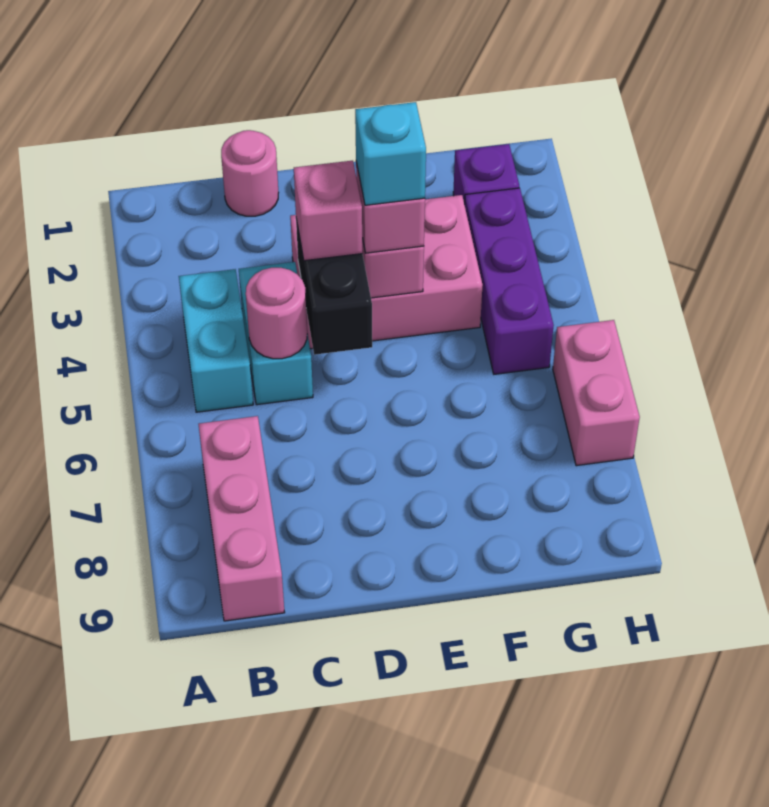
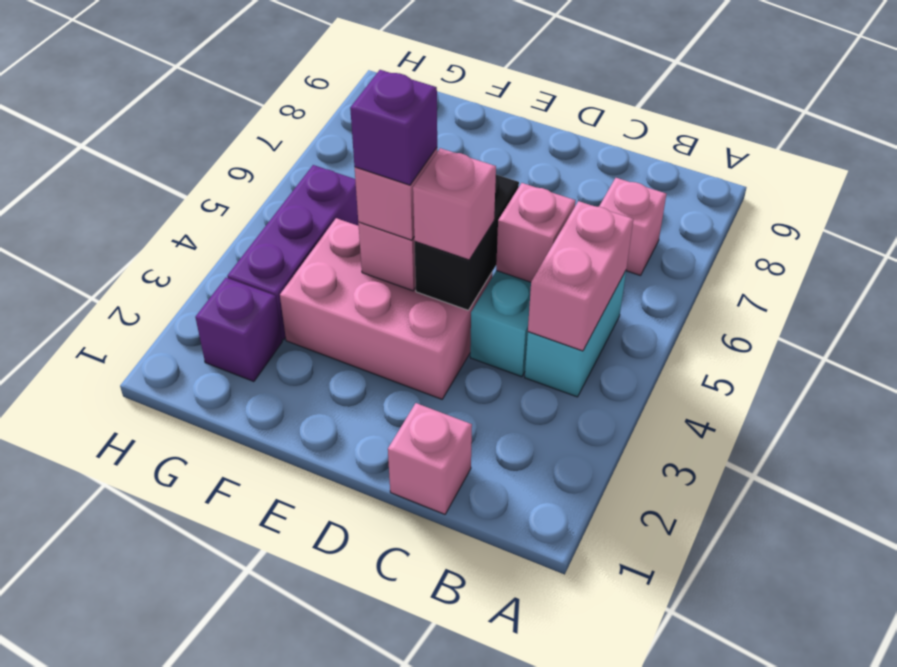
pink 1x3 brick [199,416,285,621] -> pink 1x1 brick [599,178,666,276]
pink 1x1 round brick [221,130,279,216] -> pink 1x1 brick [388,403,472,514]
pink 1x1 round brick [246,268,307,359] -> pink 1x1 brick [496,183,576,282]
cyan 1x1 brick [355,102,426,205] -> purple 1x1 brick [350,70,437,185]
pink 1x2 brick [553,320,640,466] -> pink 1x2 brick moved to [528,201,633,351]

